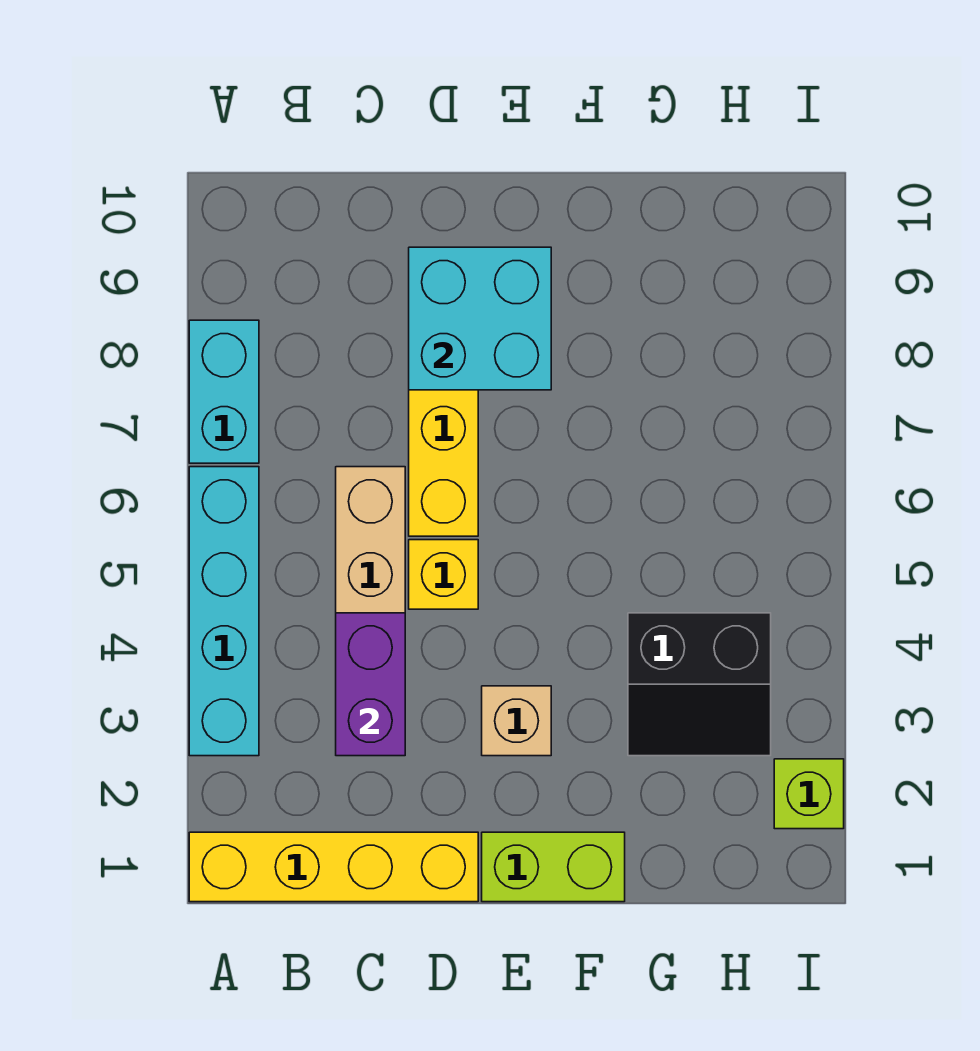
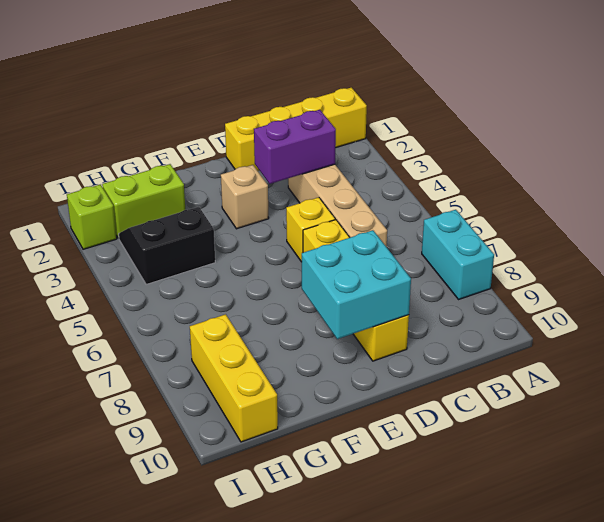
cyan 1x4 brick [189,467,259,756] -> none
purple 1x2 brick [336,613,405,756] -> purple 1x2 brick turned to [254,110,336,184]
lime 1x2 brick [482,832,625,902] -> lime 1x2 brick moved to [102,164,186,238]
none -> yellow 1x3 brick [190,314,278,442]

